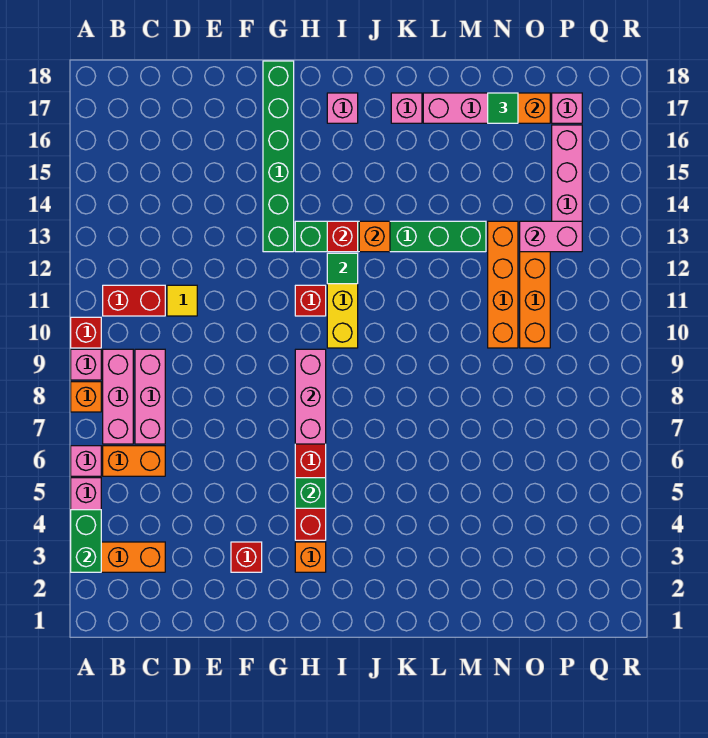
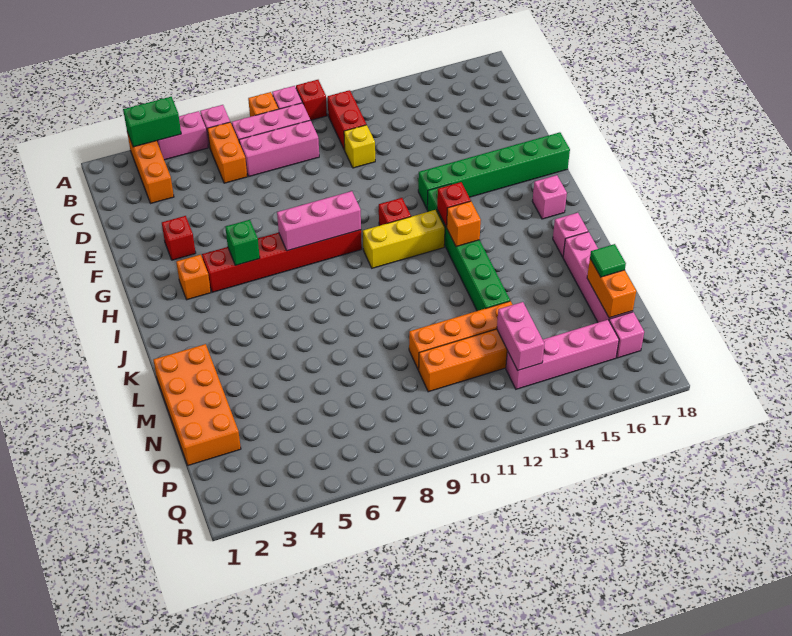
yellow 1x1 tile [167,285,197,316] -> yellow 1x1 brick [344,125,375,168]
green 1x1 tile [327,253,358,284] -> none
none -> orange 2x4 brick [154,344,241,465]

